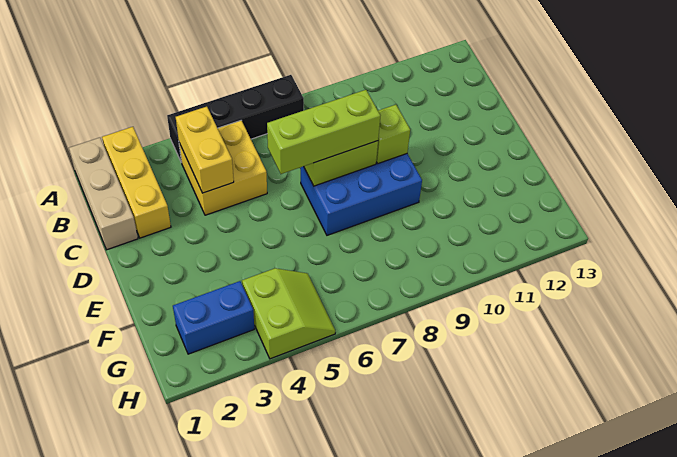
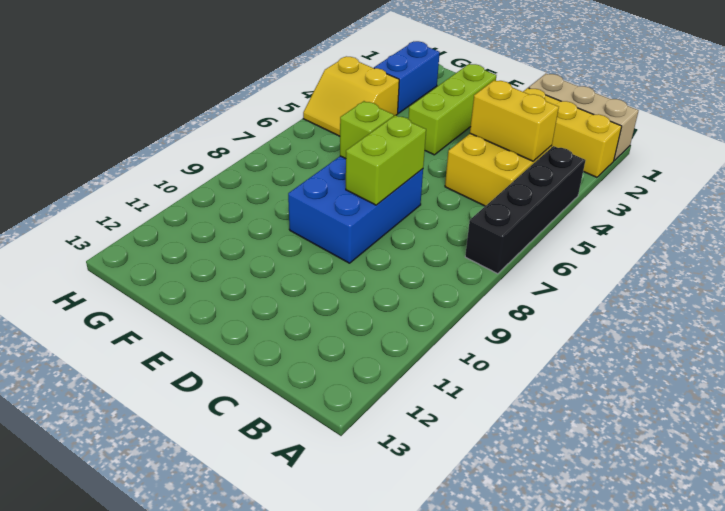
lime 1x3 brick [267,90,380,174] -> lime 1x3 brick moved to [408,64,496,155]
lime 1x1 brick [376,104,410,164] -> lime 1x1 brick moved to [340,101,394,159]
lime 2x2 slope [242,268,335,359] -> yellow 2x2 slope [303,57,399,136]

